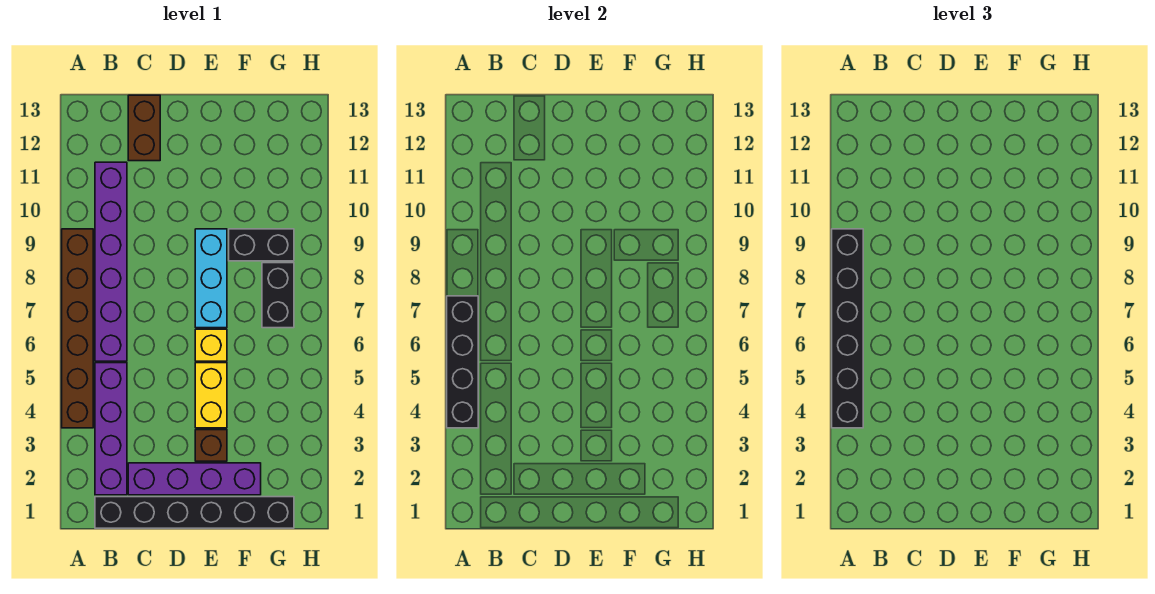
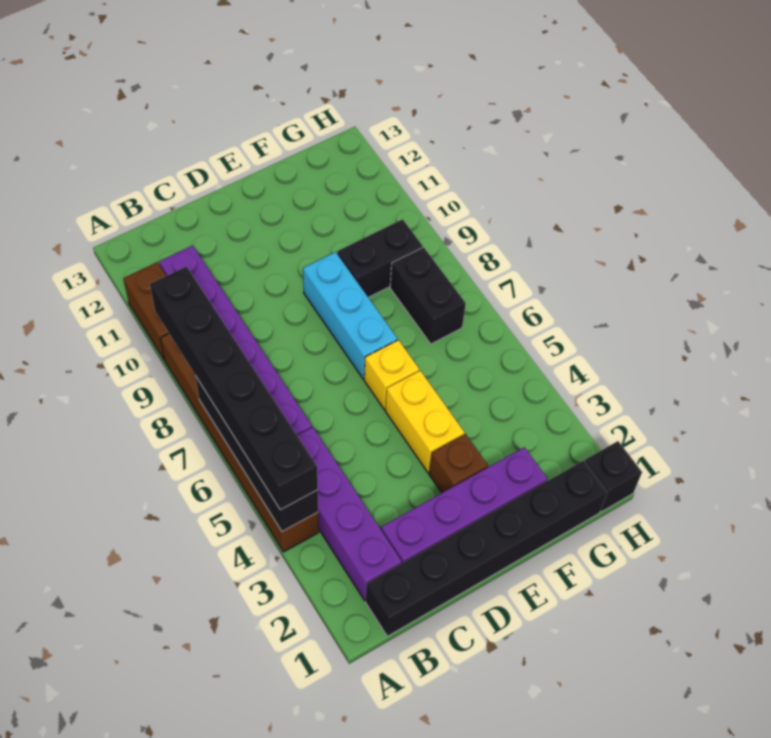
brown 1x2 brick [128,95,160,161] -> brown 1x2 brick moved to [123,262,169,360]
none -> black 1x1 brick [585,441,642,512]

